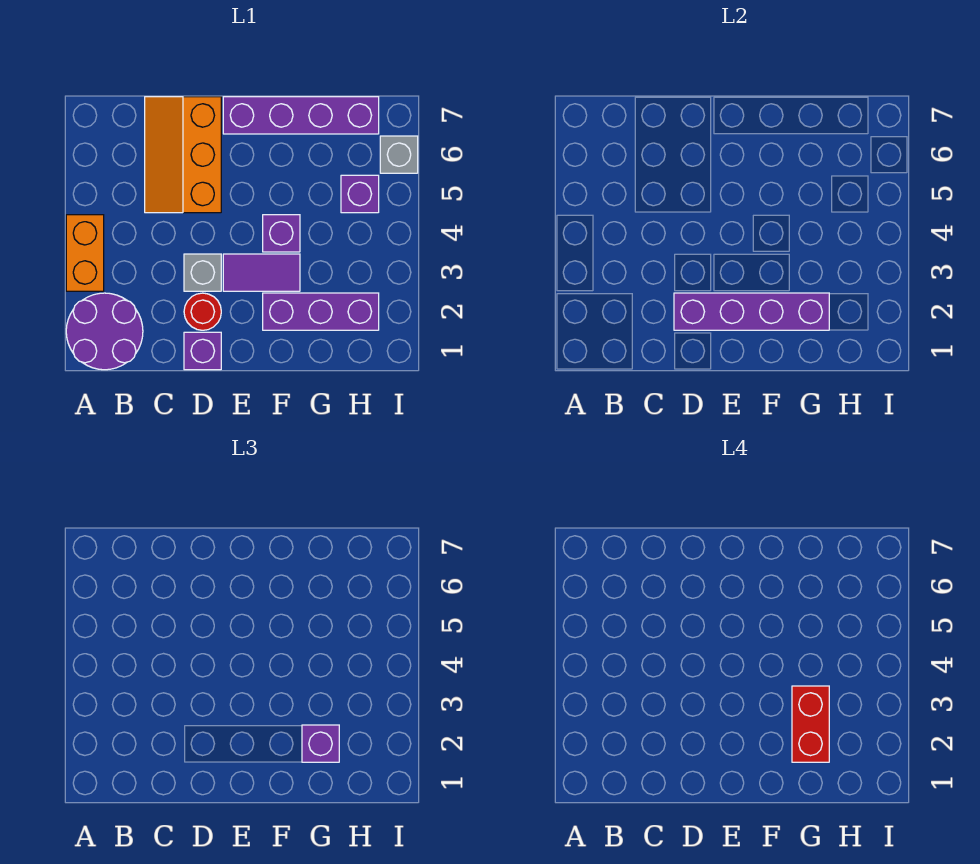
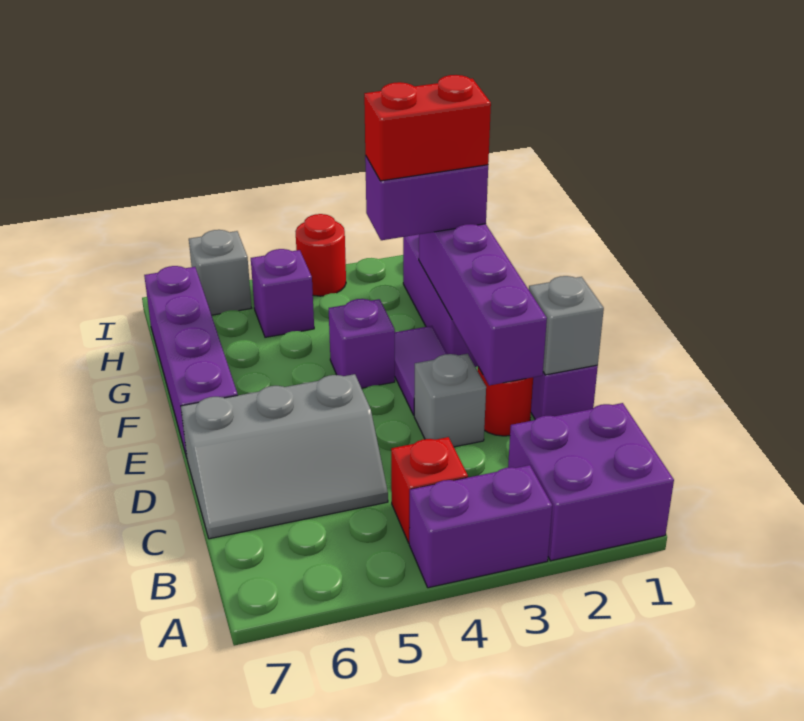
purple 2x2 round brick [66,293,143,370] -> purple 2x2 brick [508,403,674,561]
orange 1x2 brick [66,215,104,291] -> purple 1x2 brick [409,465,552,588]
none -> red 1x1 brick [391,437,468,543]
orange 2x3 slope [145,97,221,213] -> grey 2x3 slope [181,374,388,539]
none -> grey 1x1 brick [529,276,604,375]
purple 1x1 brick [302,725,339,762] -> purple 1x2 brick [365,156,488,240]
none -> red 1x1 round brick [295,214,346,296]

